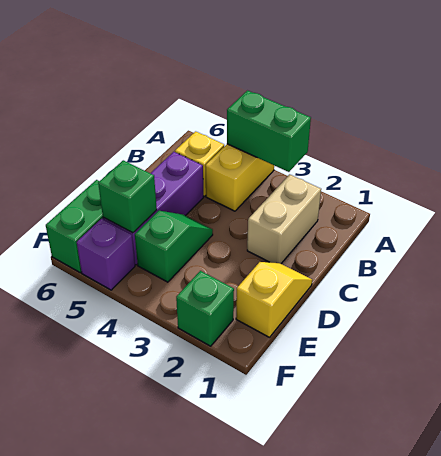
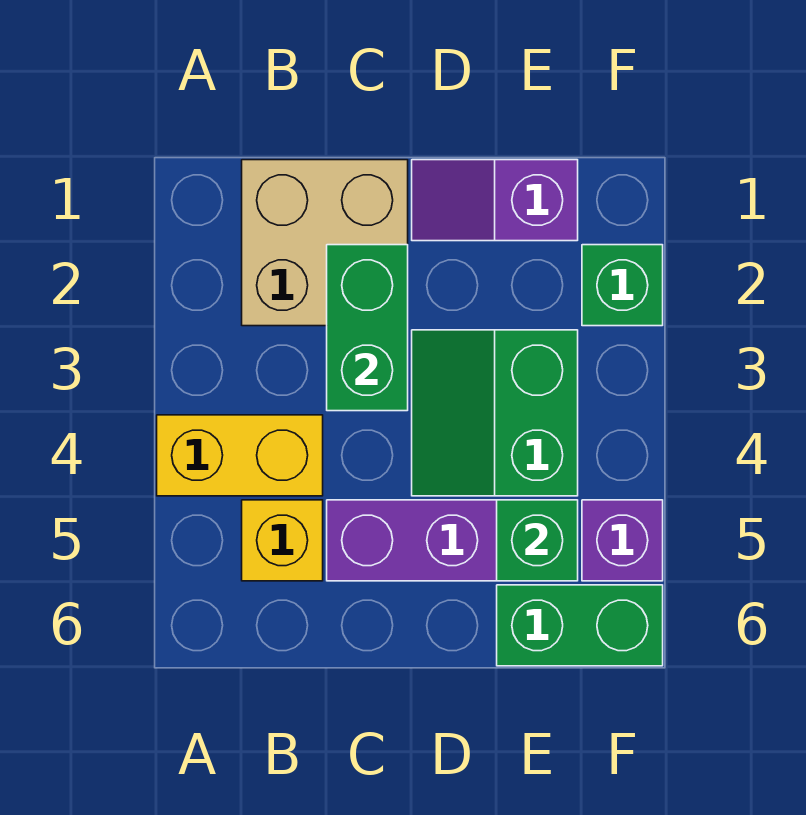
green 1x2 brick [227,91,311,172] -> green 1x2 brick moved to [327,245,408,411]
tan 1x2 brick [247,174,321,264] -> tan 2x2 brick [242,160,408,326]
yellow 1x2 slope [236,262,312,337] -> purple 1x2 slope [412,160,578,241]
green 1x2 slope [135,211,213,282] -> green 2x2 slope [412,330,578,496]

